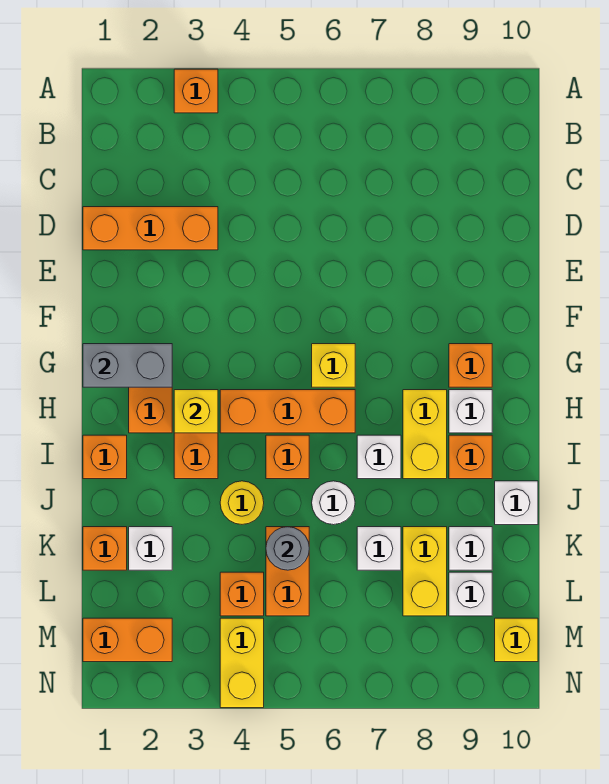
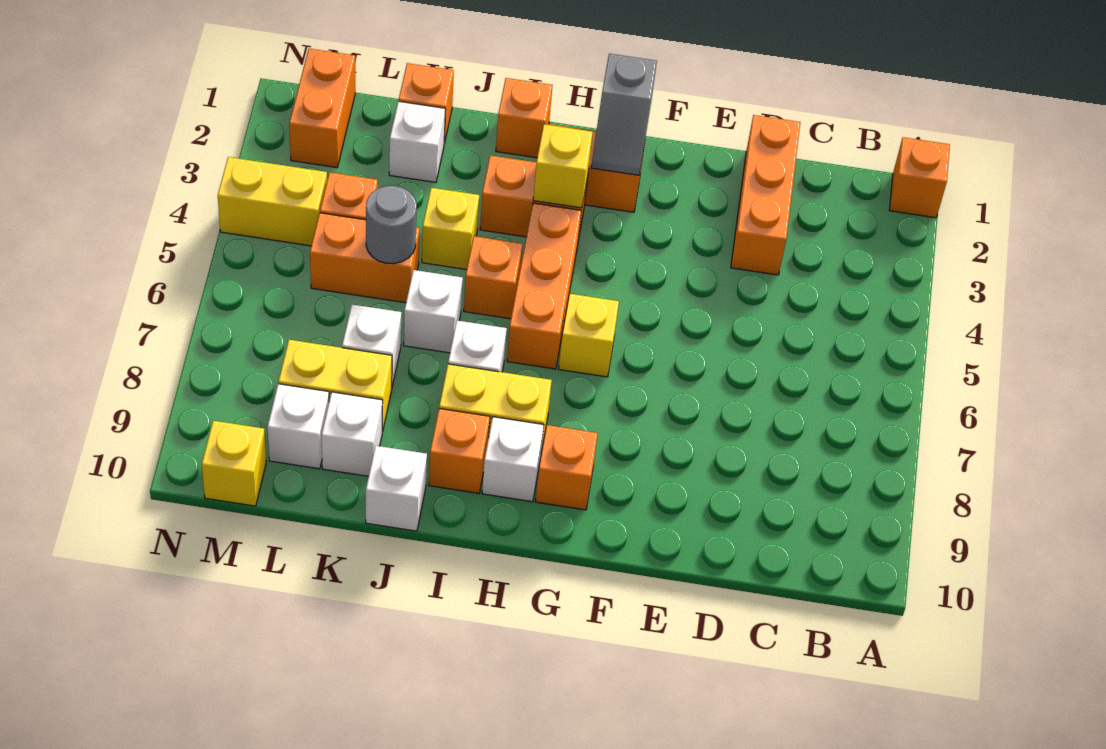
orange 1x1 brick [174,69,218,113] -> orange 1x1 brick moved to [889,137,950,218]
grey 1x2 brick [83,344,172,387] -> grey 1x2 slope [591,54,657,175]
yellow 1x1 round brick [220,481,264,524] -> yellow 1x1 brick [422,188,479,270]
white 1x1 round brick [312,481,355,525] -> white 1x1 brick [404,270,463,353]

